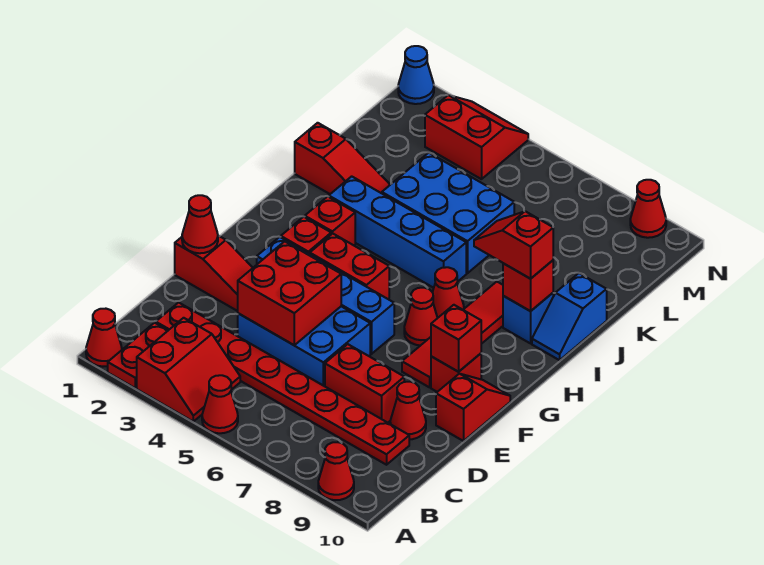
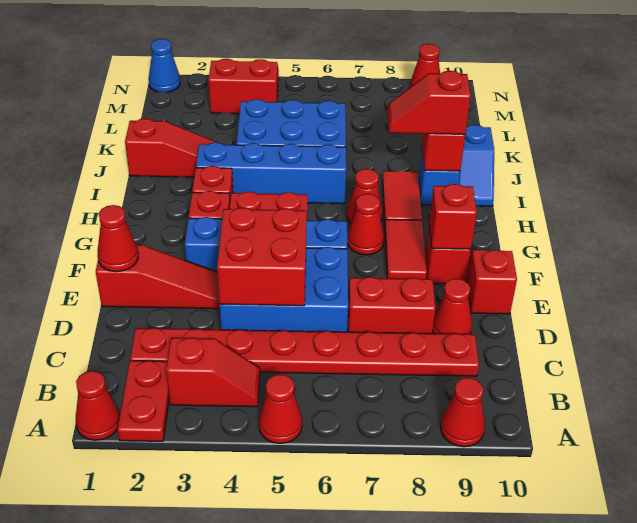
red 2x2 slope [137,318,240,421] -> red 1x2 slope [166,338,260,407]

